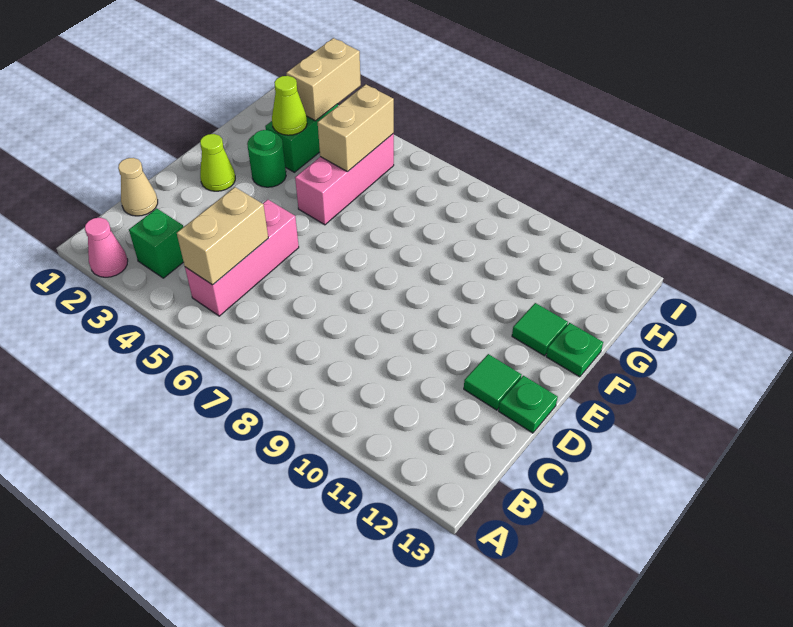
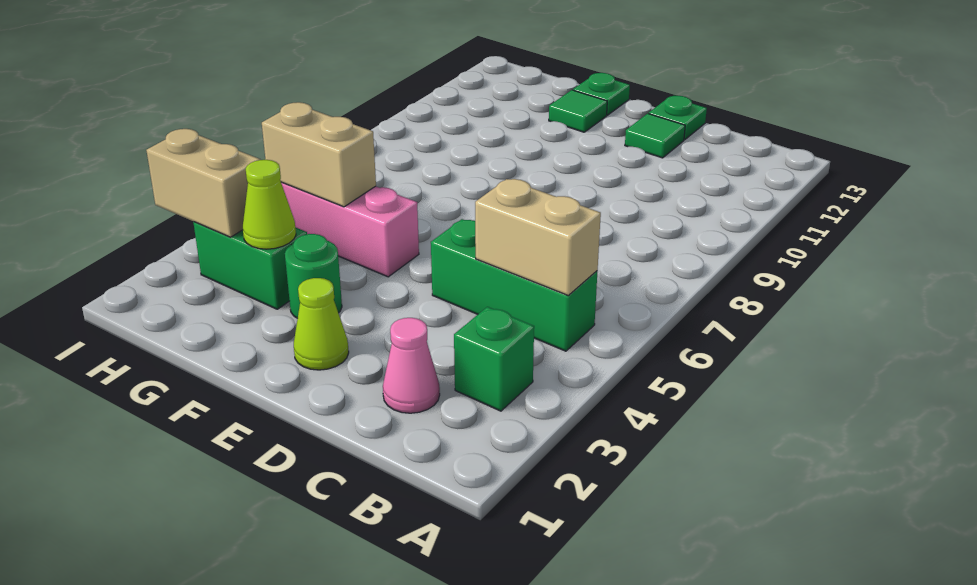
pink 1x1 cone [85,218,128,277] -> pink 1x1 cone moved to [383,318,440,413]
pink 1x3 brick [185,200,299,316] -> green 1x3 brick [431,219,597,351]
tan 1x1 cone [118,158,158,216] -> none

